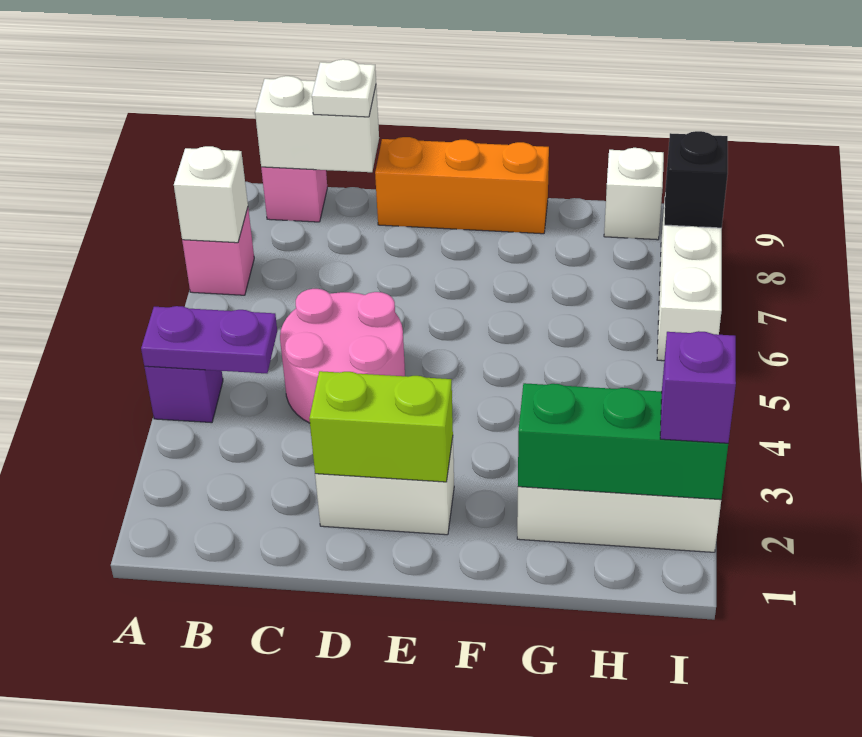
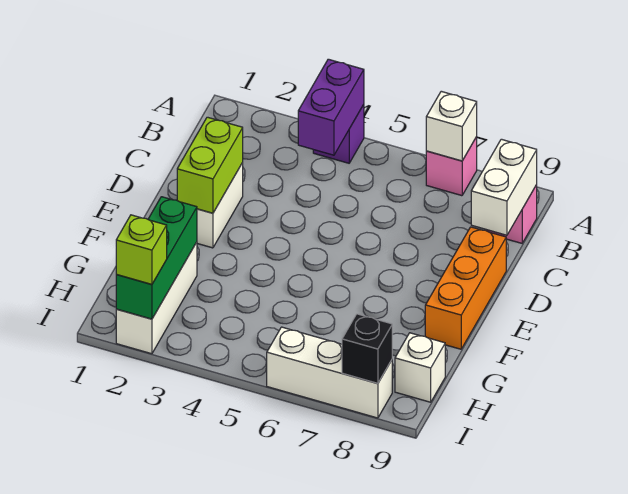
purple 1x2 plate [141,306,277,373] -> purple 1x2 brick [298,59,364,155]
pink 2x2 round brick [280,289,405,423] -> none
white 1x1 plate [312,59,376,117] -> none
purple 1x1 brick [660,331,736,443] -> lime 1x1 brick [116,215,167,284]

